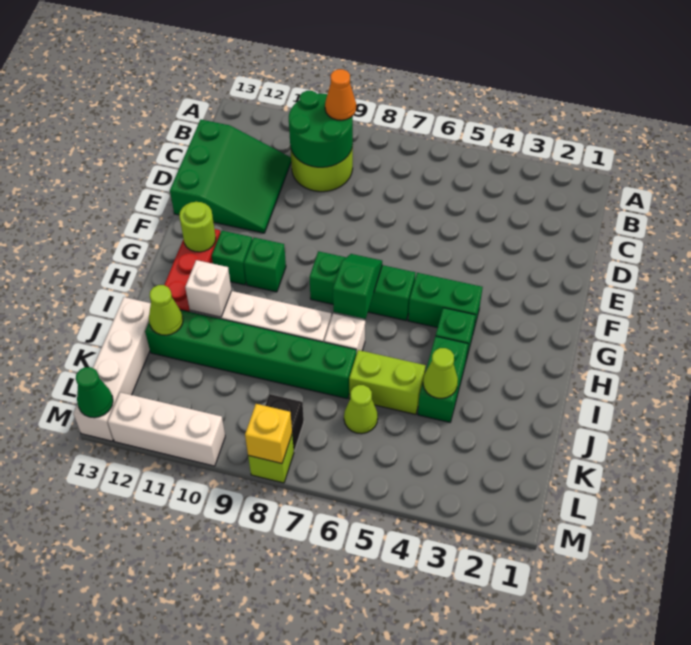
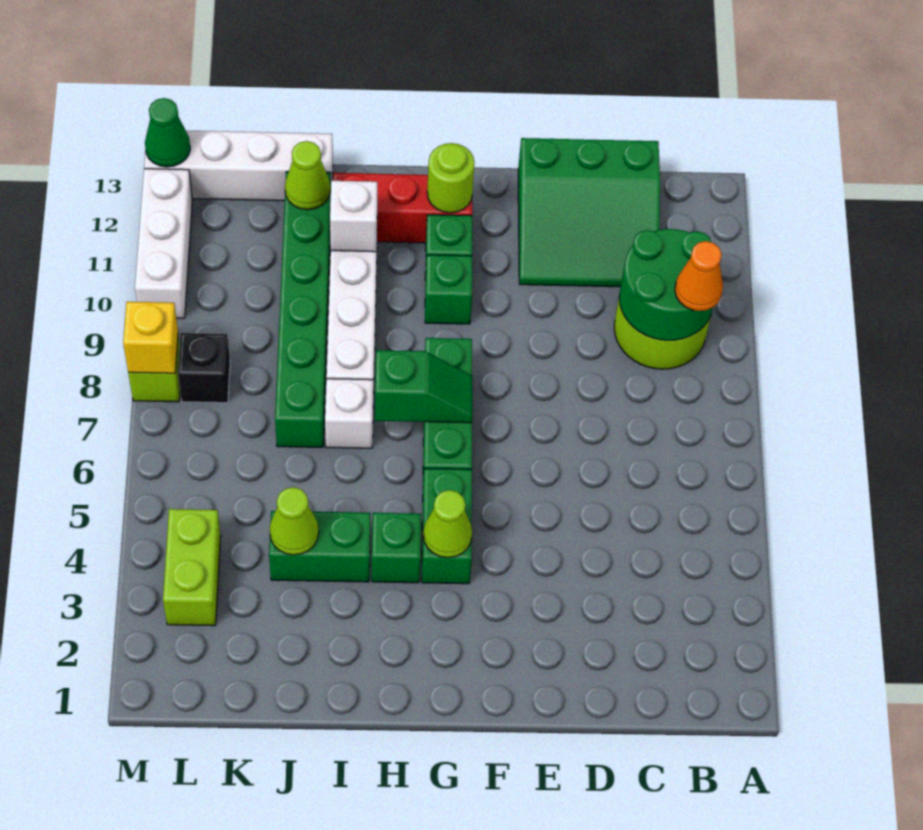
lime 1x2 brick [349,350,426,415] -> lime 1x2 brick moved to [163,509,221,626]
lime 1x1 cone [344,385,378,434] -> lime 1x1 cone moved to [423,490,472,558]

